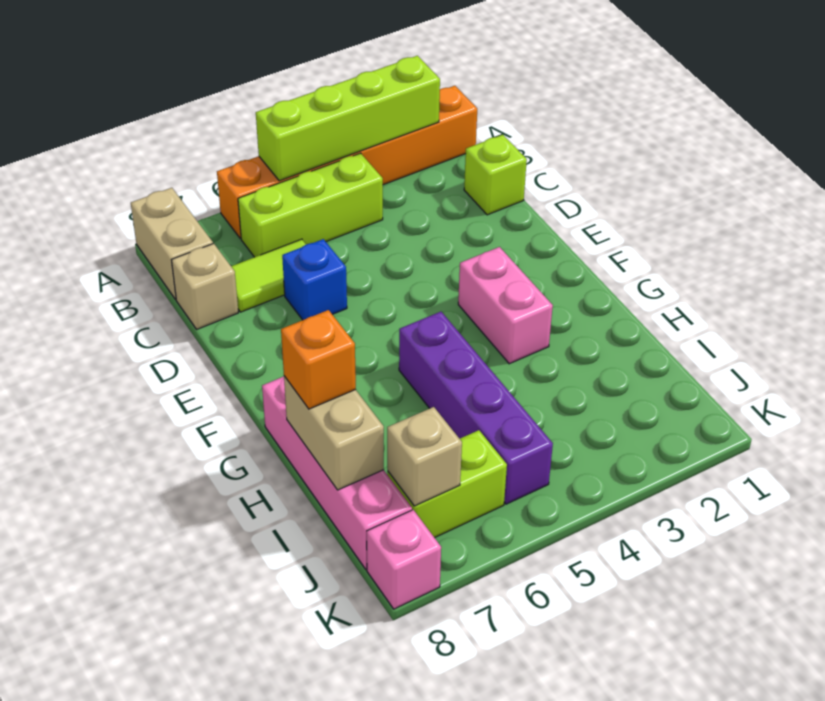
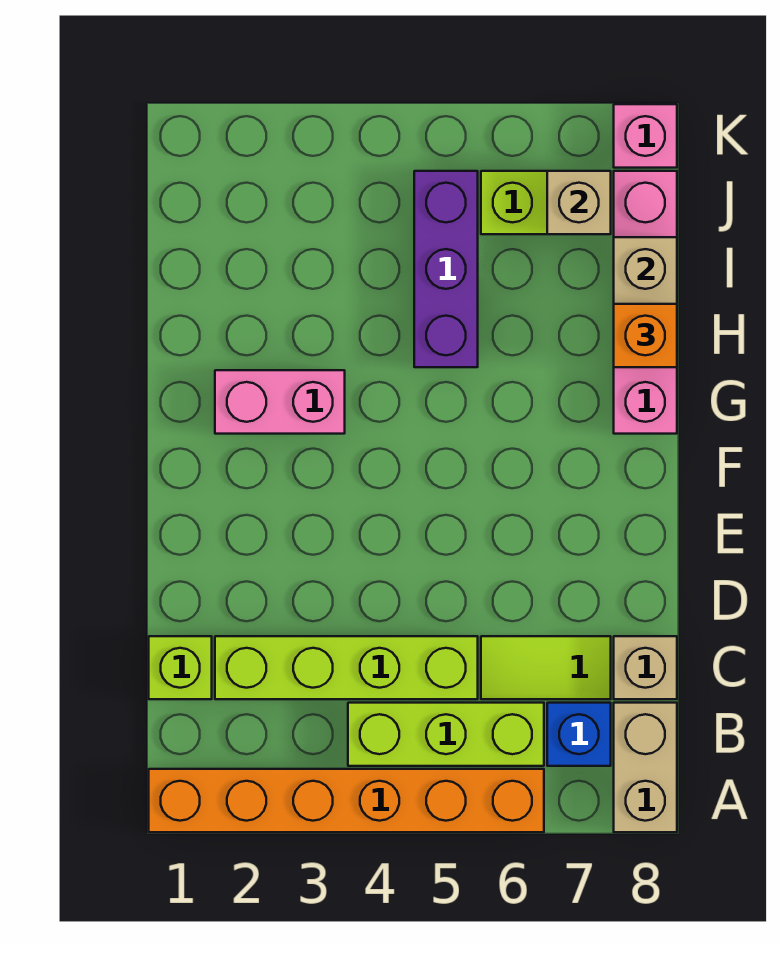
lime 1x4 brick [256,56,440,181] -> lime 1x4 brick moved to [215,636,478,699]
blue 1x1 brick [282,239,347,320] -> blue 1x1 brick moved to [547,703,611,766]
pink 1x2 brick [458,247,553,364] -> pink 1x2 brick turned to [215,370,345,434]
purple 1x4 brick [399,312,553,504] -> purple 1x3 brick [414,171,478,367]

